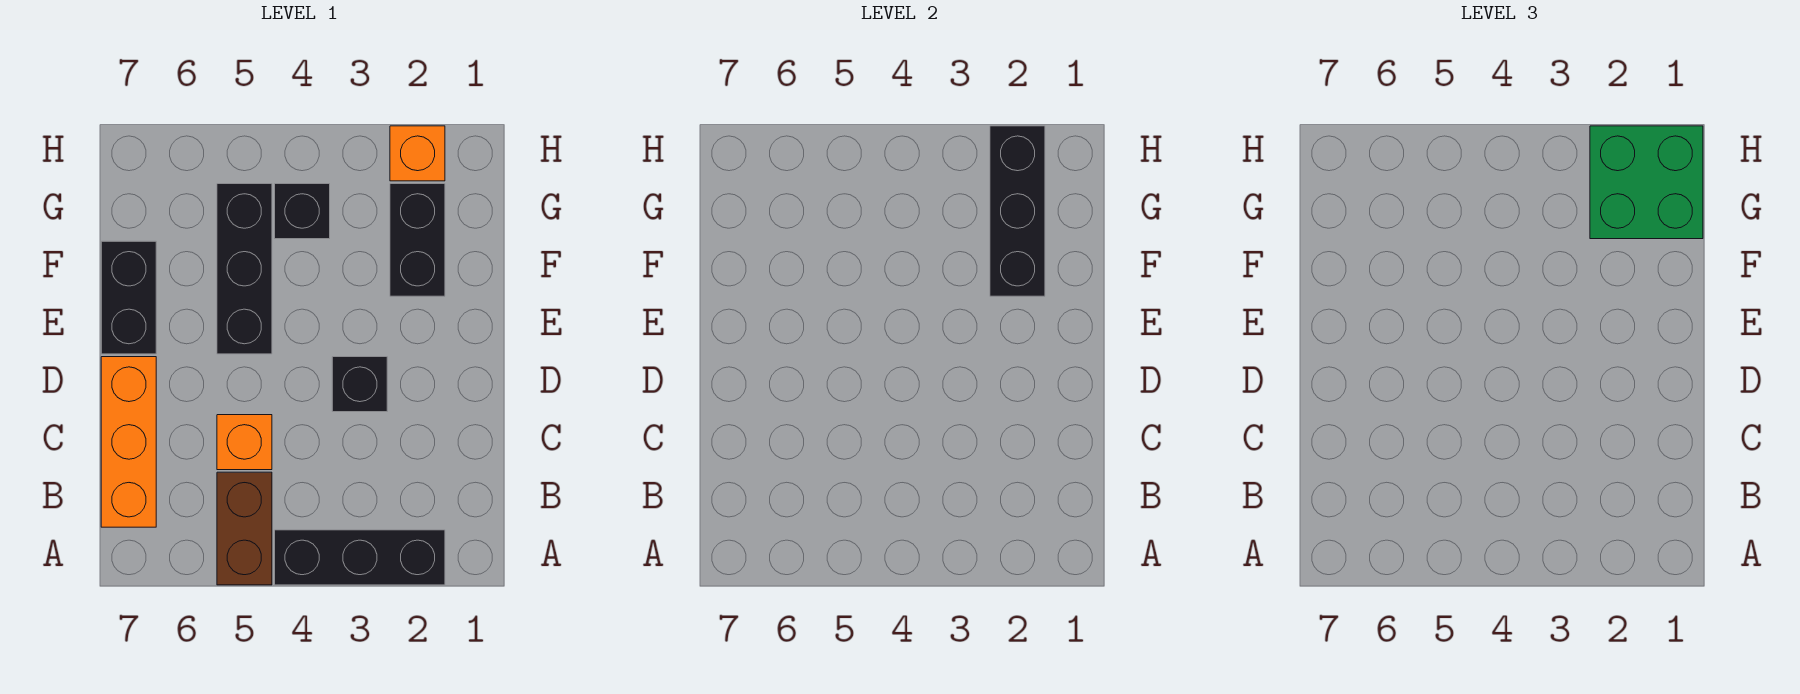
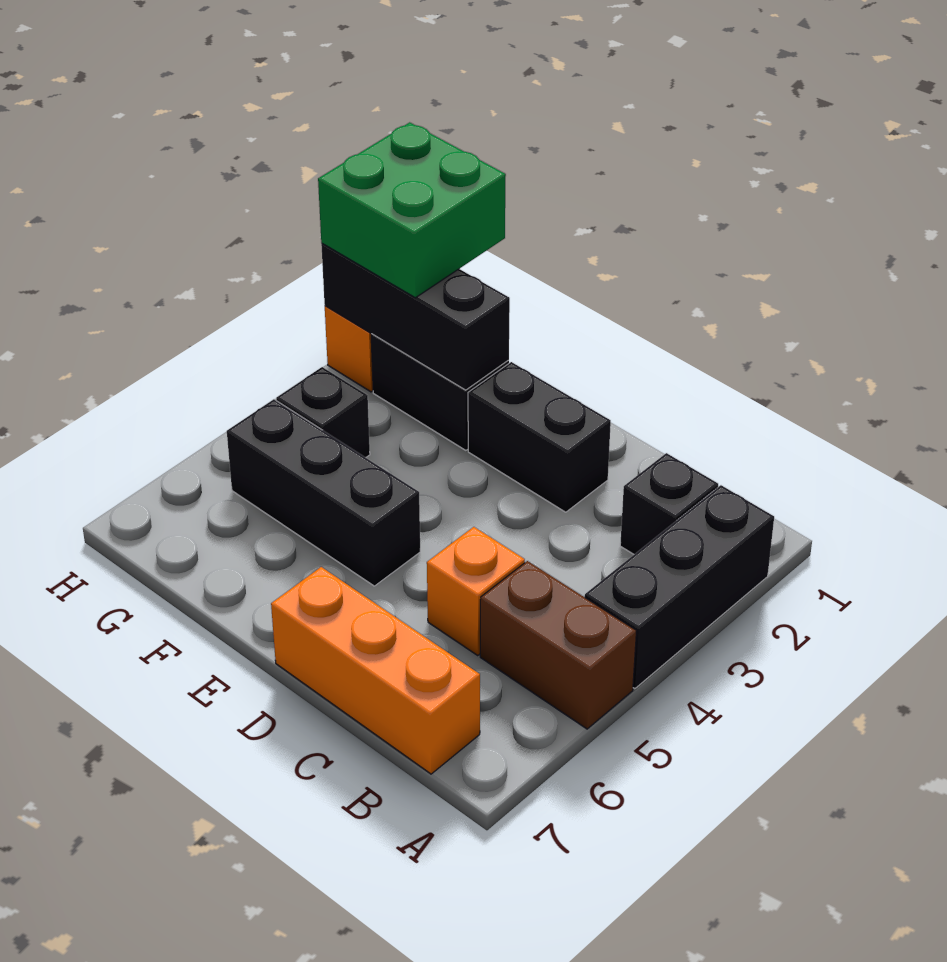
black 1x1 brick [332,357,387,412] -> black 1x1 brick moved to [620,453,718,554]
black 1x2 brick [101,241,156,354] -> black 1x2 brick moved to [468,362,611,512]

